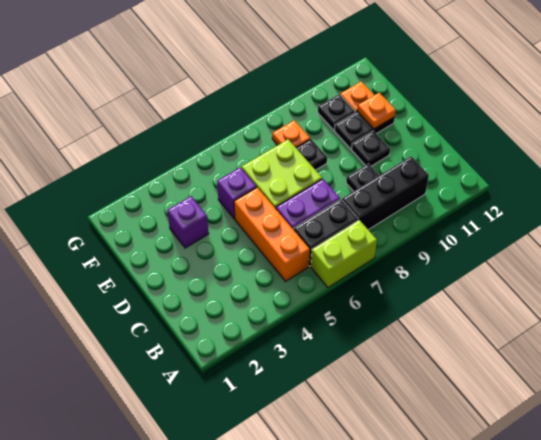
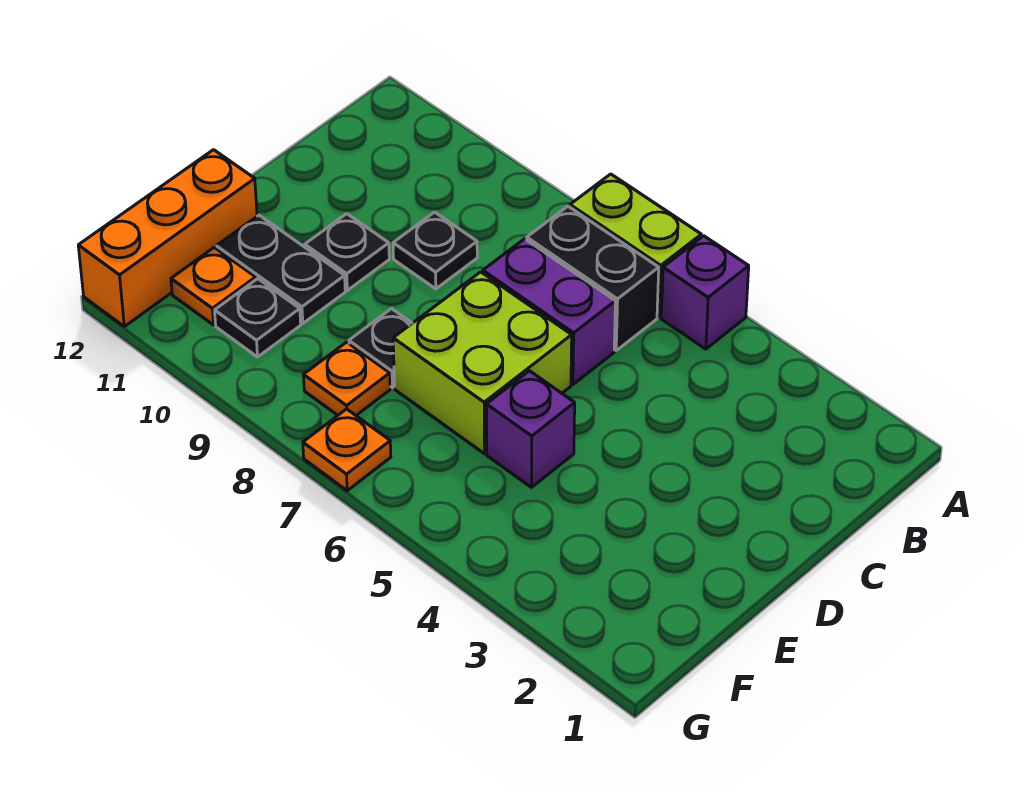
orange 1x3 brick [234,187,310,281] -> orange 1x3 brick moved to [78,150,257,326]
black 1x3 brick [342,156,429,230] -> none
purple 1x1 brick [167,196,209,248] -> purple 1x1 brick moved to [661,236,749,349]
orange 1x1 plate [357,93,396,129] -> orange 1x1 plate moved to [303,409,391,491]

